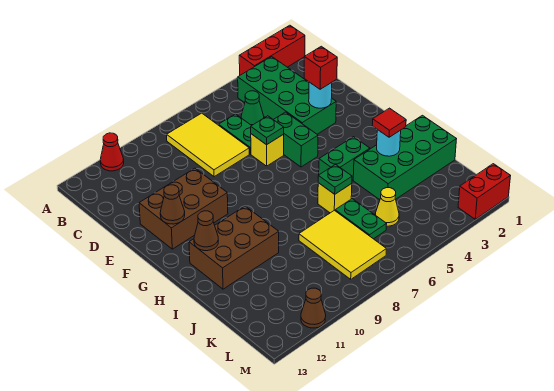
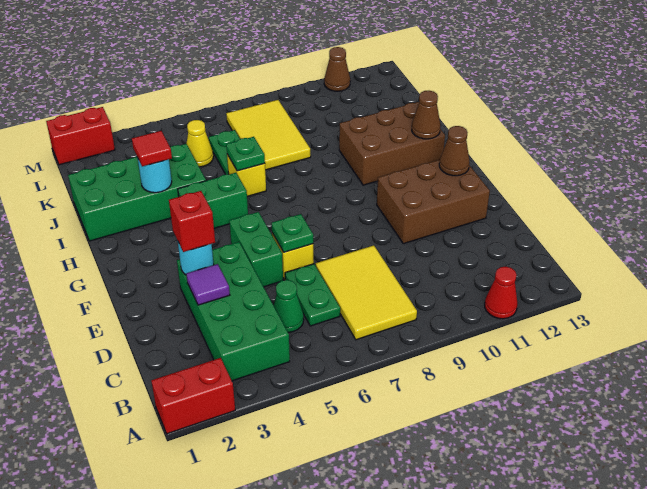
red 1x3 brick [239,25,305,75] -> red 1x2 brick [151,358,235,434]
none -> purple 1x1 tile [186,264,230,305]

